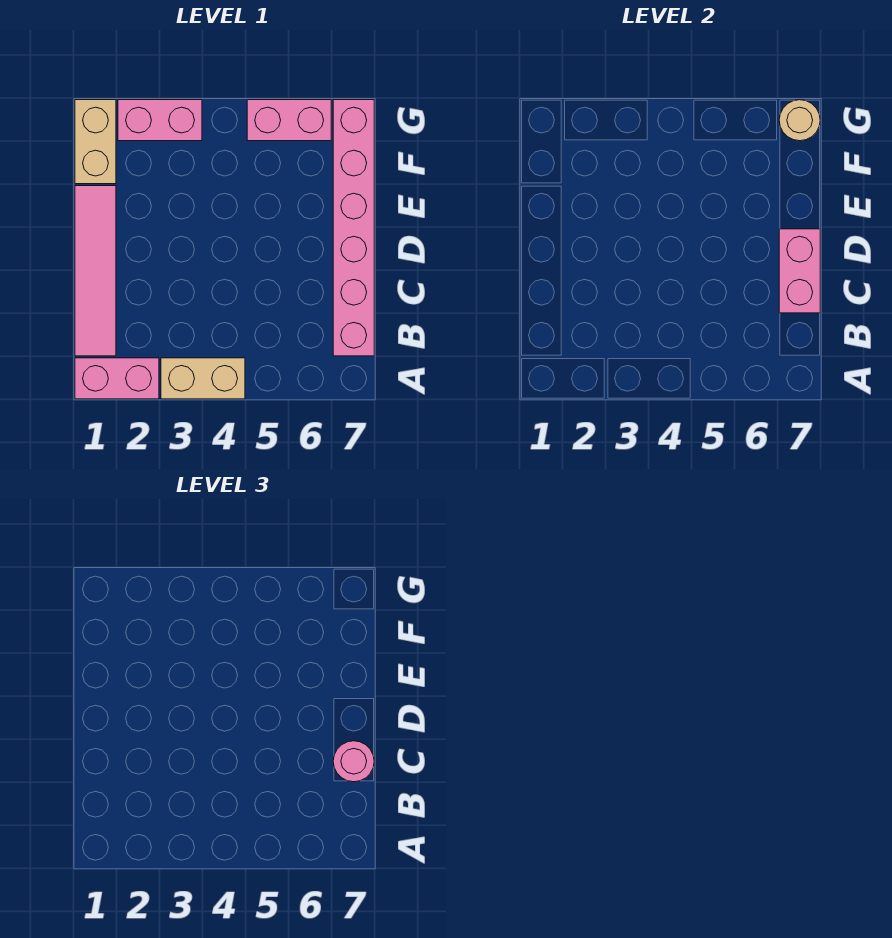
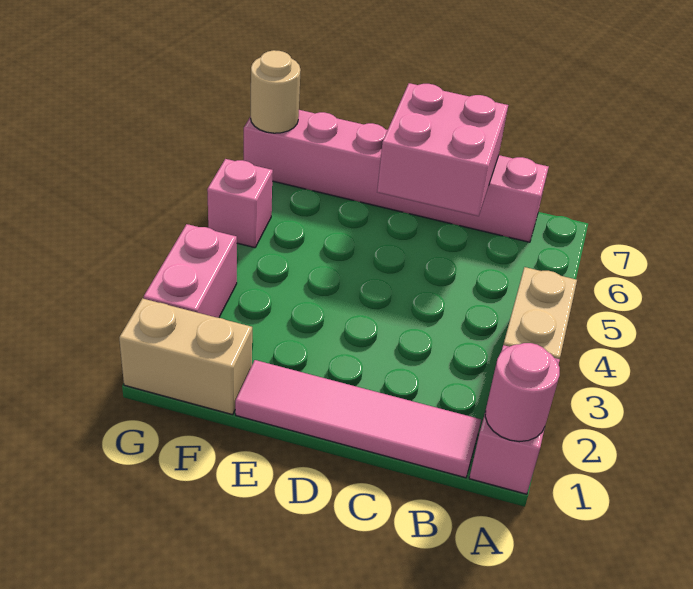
pink 1x2 brick [779,229,820,313] -> pink 2x2 brick [377,83,508,216]
pink 1x1 round brick [333,741,374,782] -> pink 1x1 round brick moved to [485,343,560,442]
pink 1x2 brick [247,100,331,141] -> pink 1x1 brick [207,159,273,248]

